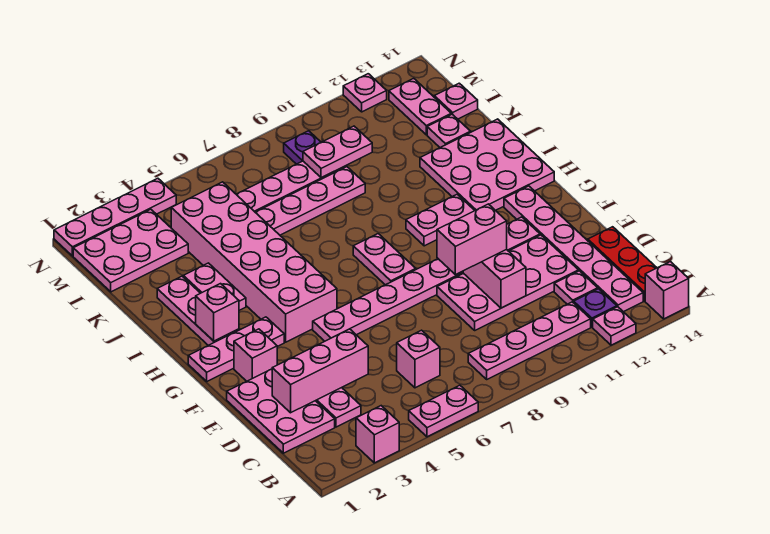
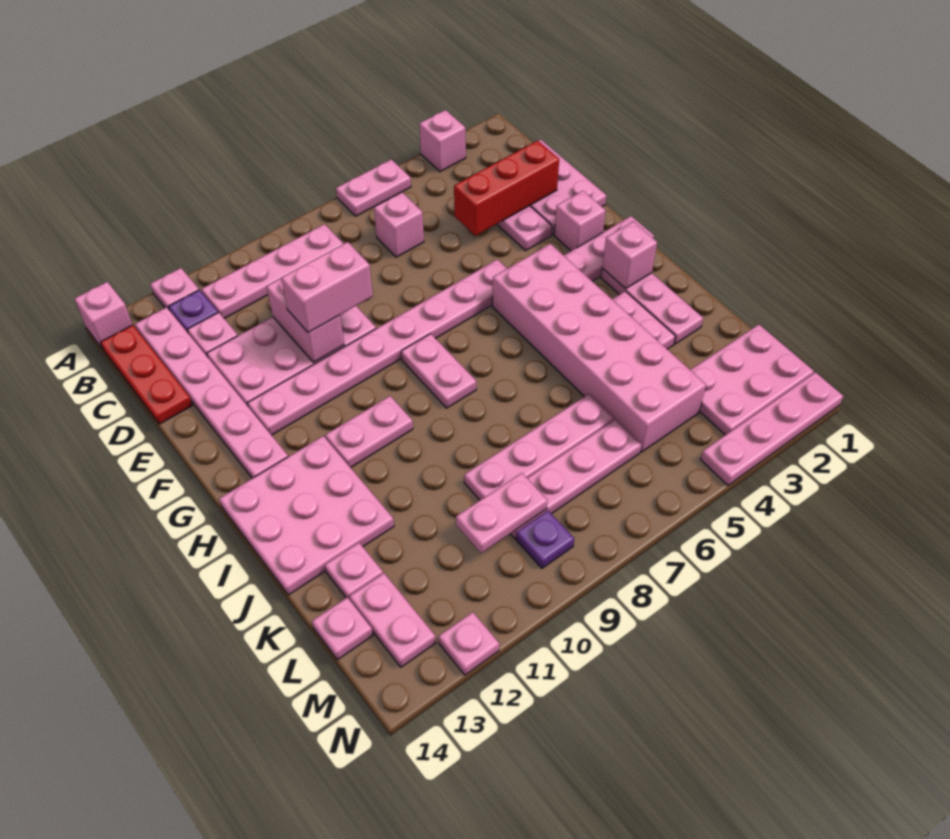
pink 1x3 brick [272,329,368,413] -> red 1x3 brick [454,141,559,236]

